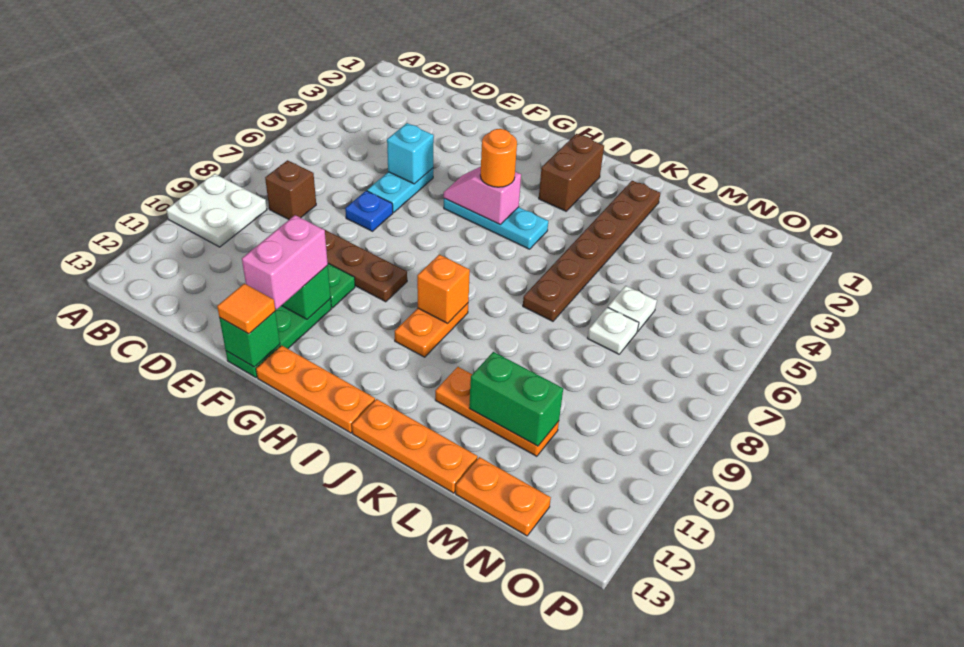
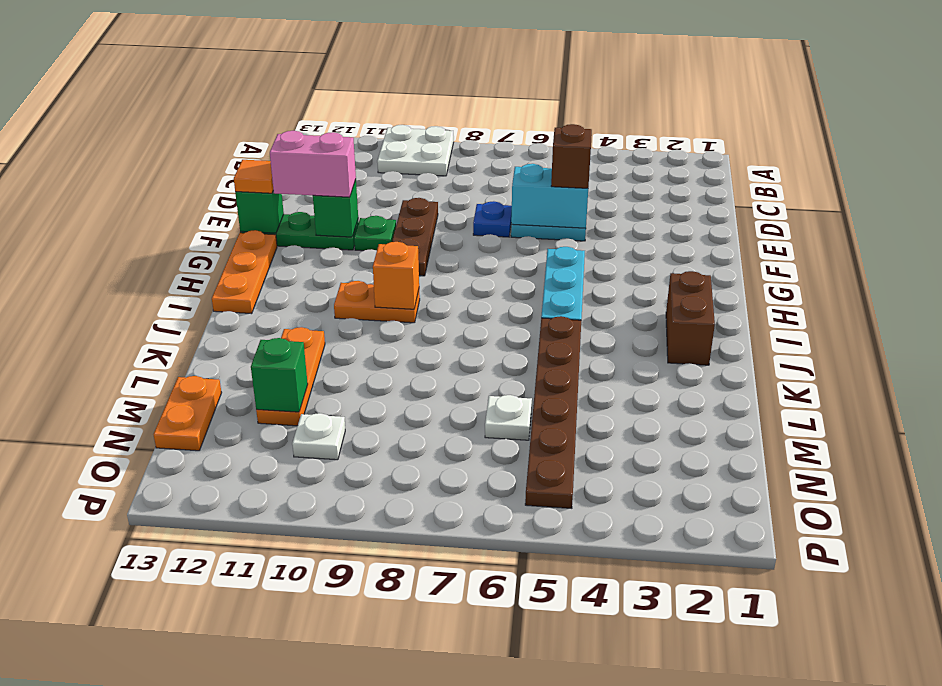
brown 1x1 brick [265,160,316,220] -> brown 1x1 brick moved to [551,124,592,188]
cyan 1x1 brick [387,123,434,184] -> cyan 1x2 brick [511,164,588,228]
pink 1x2 slope [444,167,521,224] -> none
orange 1x1 round brick [480,129,517,187] -> none
brown 1x2 brick [539,134,604,211] -> brown 1x2 brick turned to [666,271,715,365]
orange 1x3 plate [352,399,478,493] -> none
brown 1x6 plate [523,181,661,321] -> brown 1x6 plate turned to [525,316,581,508]
green 1x2 brick [469,352,563,446] -> green 1x1 brick [251,338,308,412]
white 1x1 plate [587,307,639,354] -> white 1x1 plate moved to [292,413,345,460]

